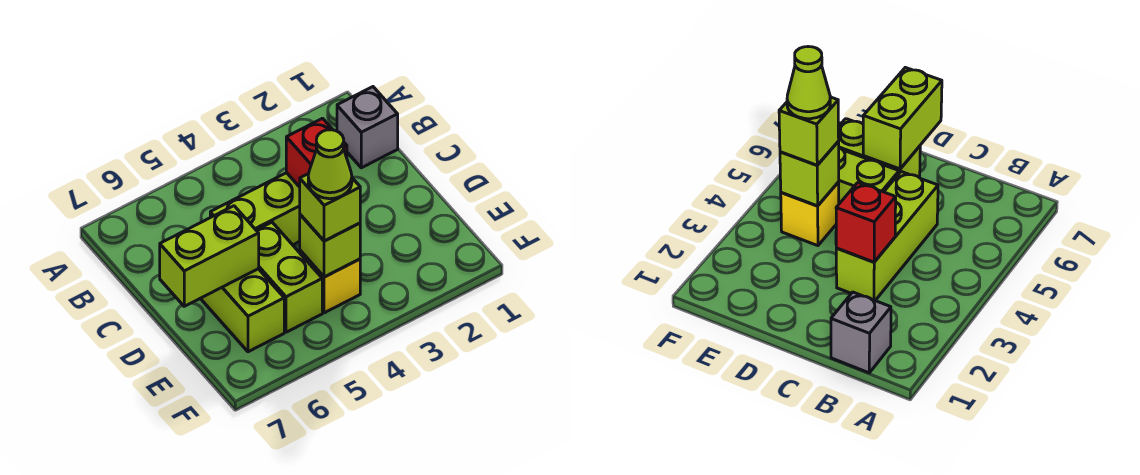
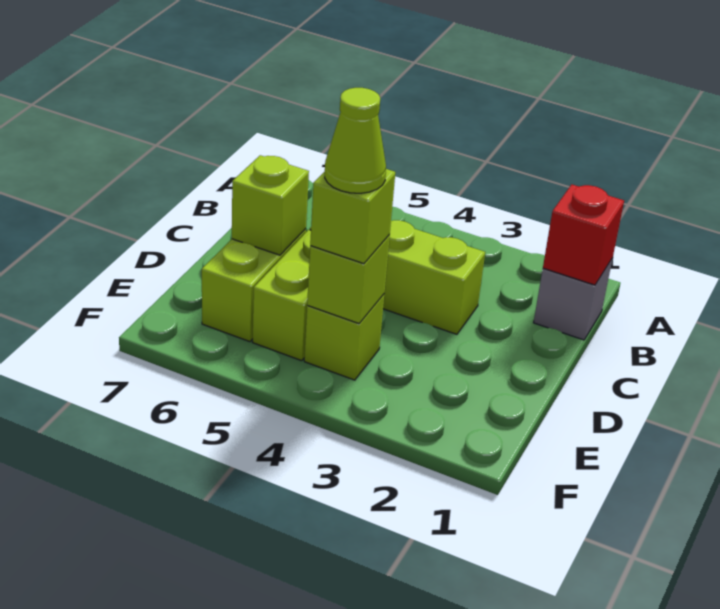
red 1x1 brick [286,118,347,187] -> red 1x1 brick moved to [543,185,624,285]
lime 1x2 brick [160,206,259,306] -> lime 1x1 brick [232,155,309,255]
yellow 1x1 brick [300,251,360,313] -> lime 1x1 brick [304,294,384,380]

